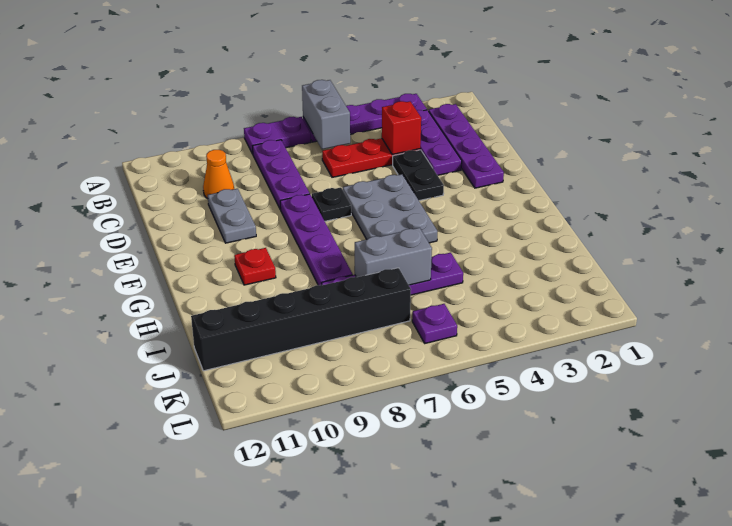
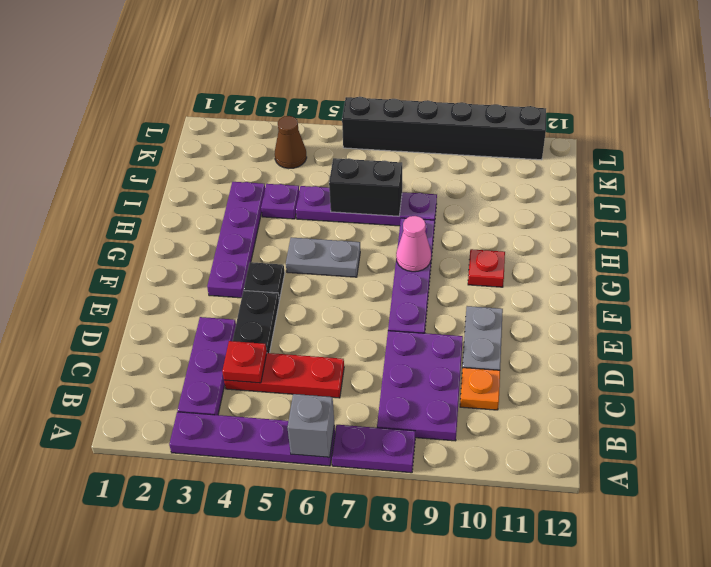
grey 1x2 brick [302,80,350,149] -> grey 1x1 brick [287,394,334,457]
purple 1x4 plate [429,104,504,188] -> purple 1x4 plate moved to [207,182,265,298]
purple 1x3 plate [253,140,310,209] -> purple 2x3 plate [377,331,463,441]
red 1x1 brick [382,101,421,155] -> red 1x1 plate [222,341,267,383]
orange 1x1 cone [203,150,234,199] -> orange 1x1 plate [460,368,500,410]
grey 2x3 plate [343,174,438,243] -> grey 1x2 plate [286,237,360,277]
black 1x1 plate [312,187,351,221] -> black 1x1 plate moved to [244,262,285,300]
none -> pink 1x1 cone [396,216,431,272]
grey 1x2 brick [355,228,432,285] -> black 1x2 brick [329,158,402,216]
black 1x6 brick [191,268,411,371] -> black 1x6 brick moved to [342,97,546,160]
none -> brown 1x1 cone [275,116,307,168]
purple 1x1 plate [412,304,457,343] -> purple 1x1 plate moved to [261,184,299,219]

